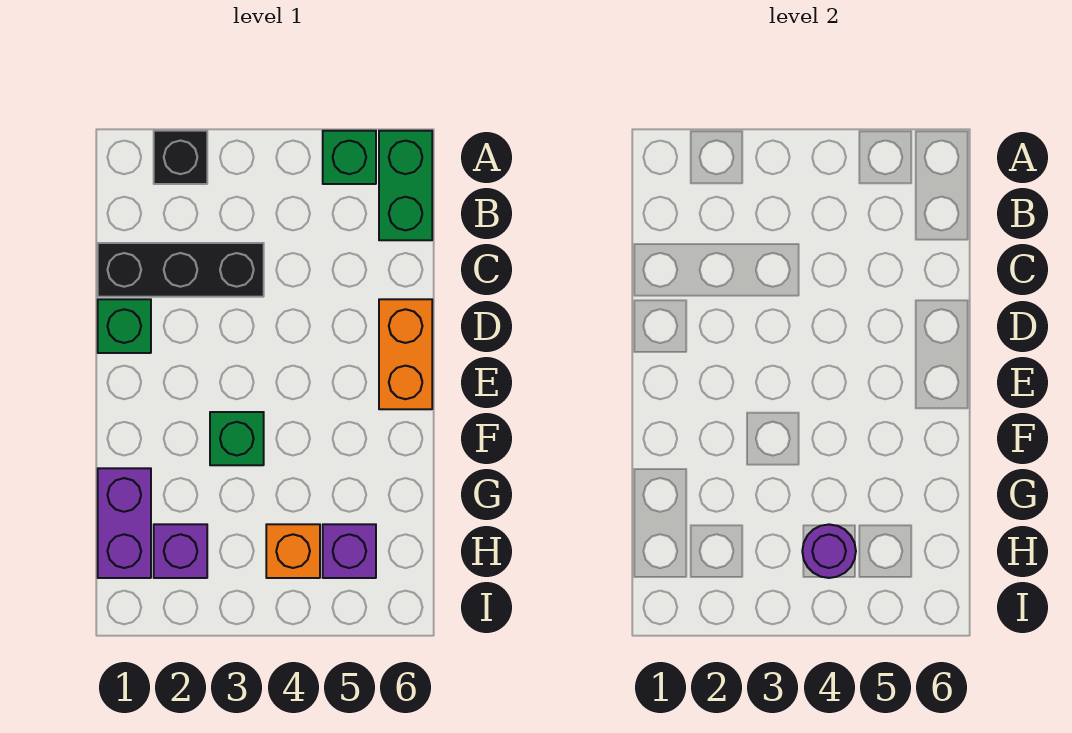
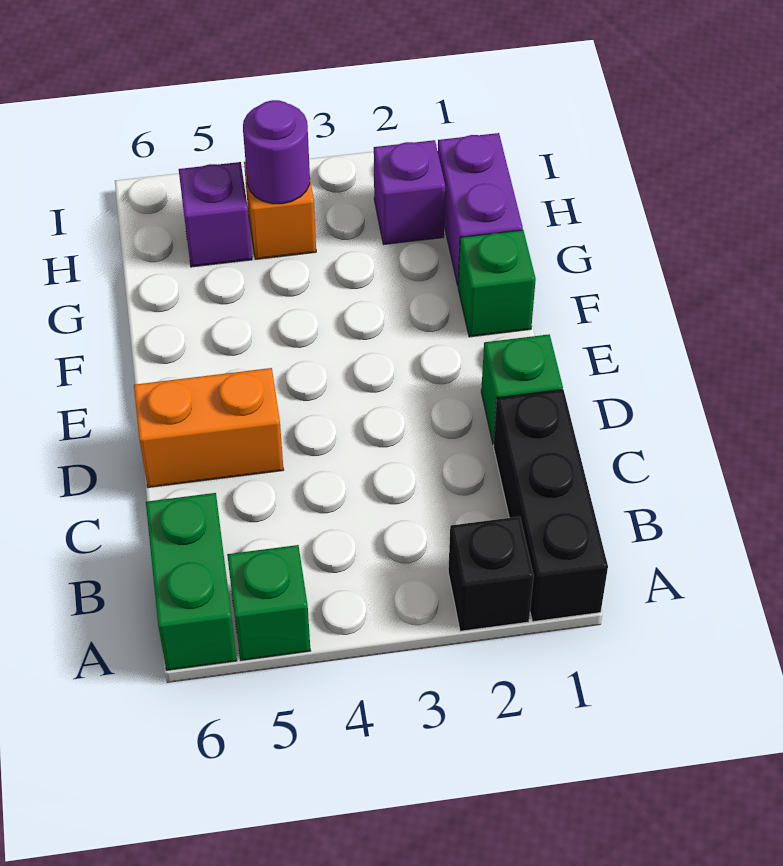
black 1x3 brick [98,243,264,297] -> black 1x3 brick turned to [493,390,608,622]
orange 1x2 brick [379,299,432,409] -> orange 1x2 brick turned to [134,368,284,487]
green 1x1 brick [210,412,264,465] -> green 1x1 brick moved to [458,230,536,337]

